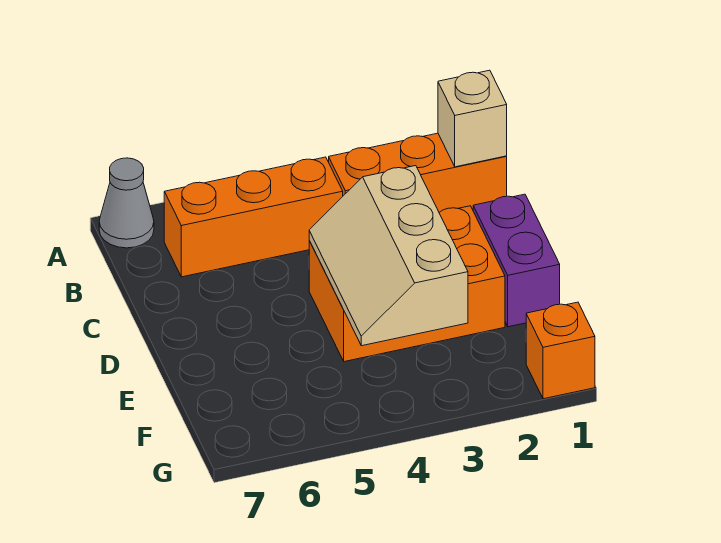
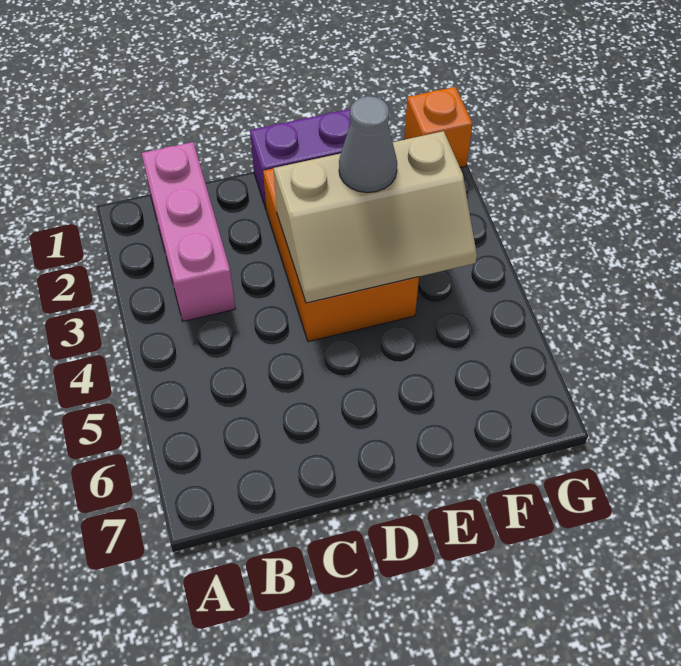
grey 1x1 cone [99,158,154,248] -> grey 1x1 cone moved to [339,96,397,193]
orange 1x3 brick [329,133,507,212] -> pink 1x3 brick [142,142,235,321]
tan 1x1 brick [438,70,507,167] -> none
orange 1x3 brick [164,157,343,277] -> none

